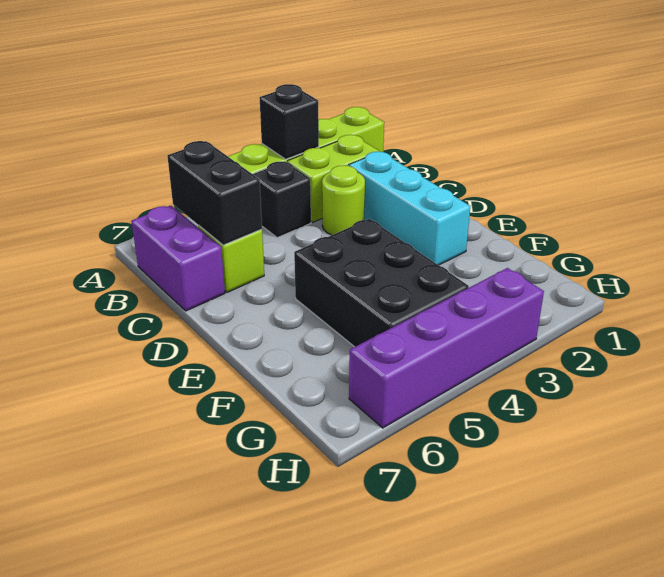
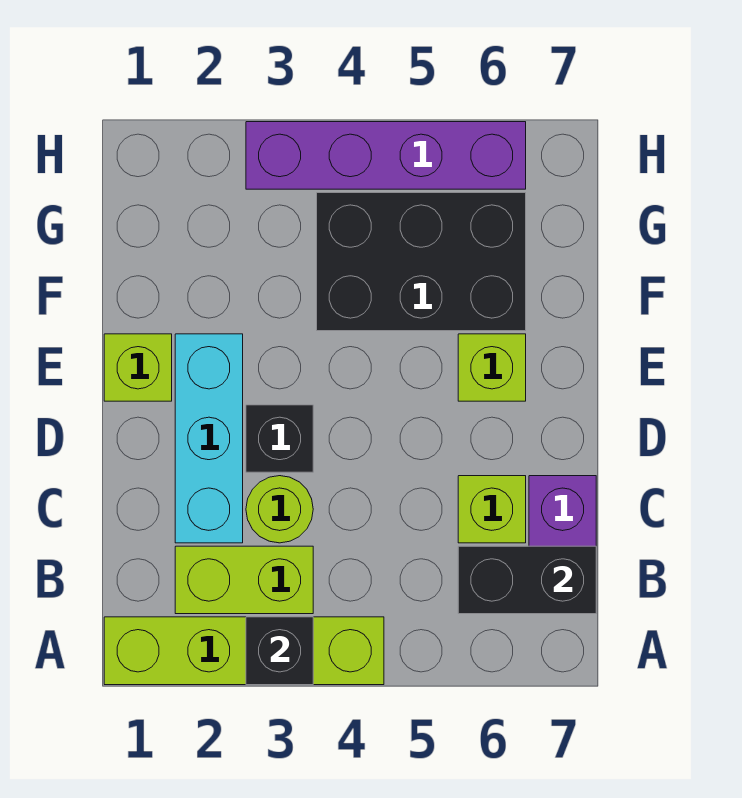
black 1x1 brick [253,161,311,238] -> black 1x1 brick moved to [246,405,313,472]
black 1x2 brick [167,141,262,245] -> black 1x2 brick turned to [458,546,596,614]
none -> lime 1x1 brick [104,334,172,401]
black 2x3 brick [294,219,469,347] -> black 2x3 brick turned to [317,193,526,331]
none -> lime 1x1 brick [458,334,526,401]

